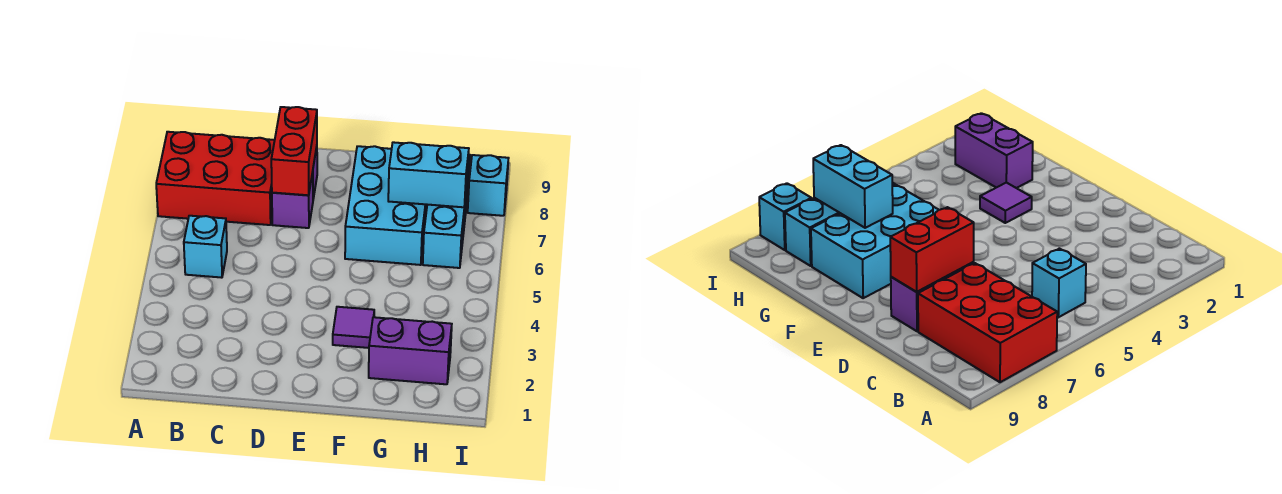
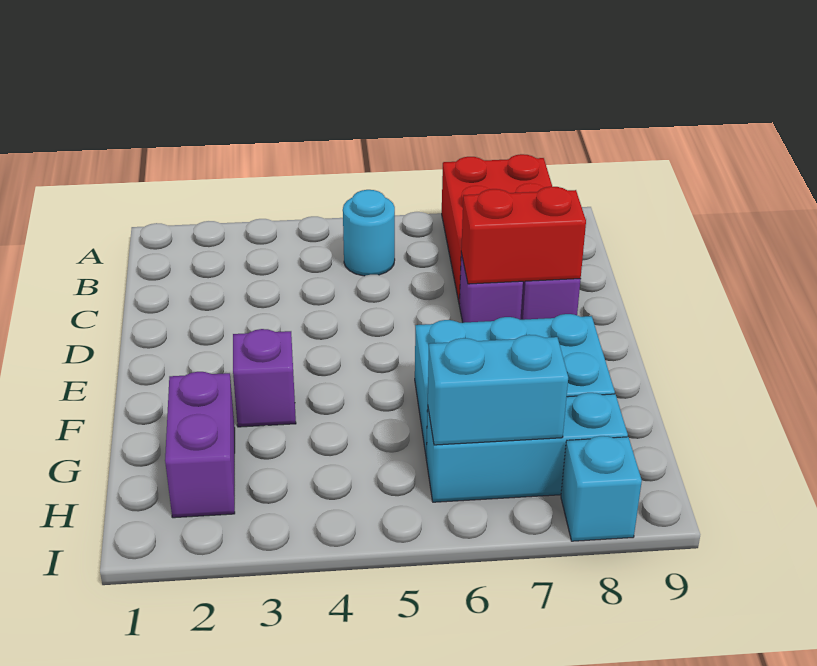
cyan 1x1 brick [184,216,227,278] -> cyan 1x1 round brick [343,190,395,276]
purple 1x1 tile [333,307,374,348] -> purple 1x1 brick [233,329,296,427]
cyan 1x2 brick [388,142,469,207] -> cyan 1x2 brick turned to [428,335,568,445]

